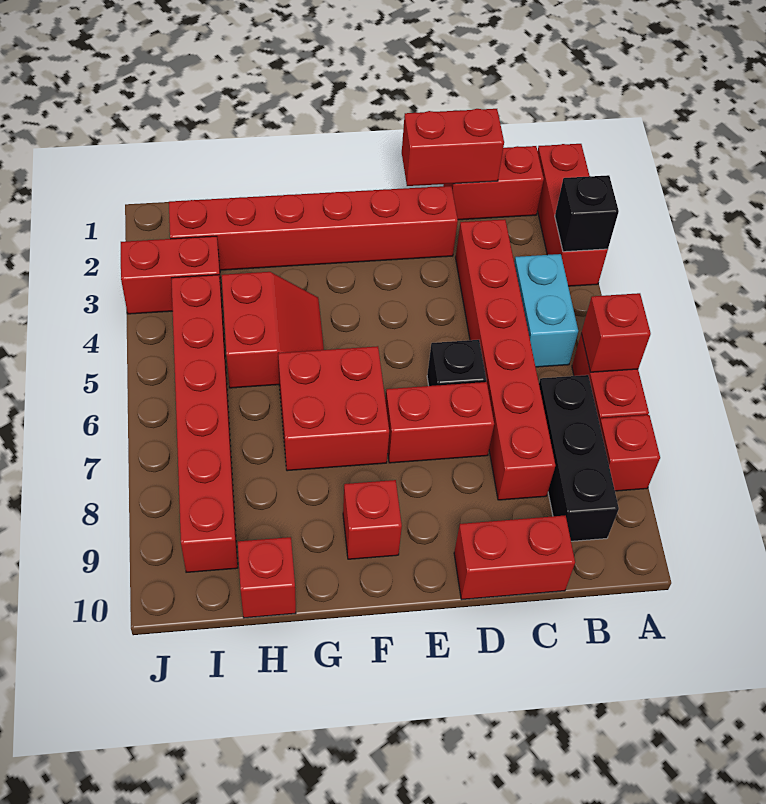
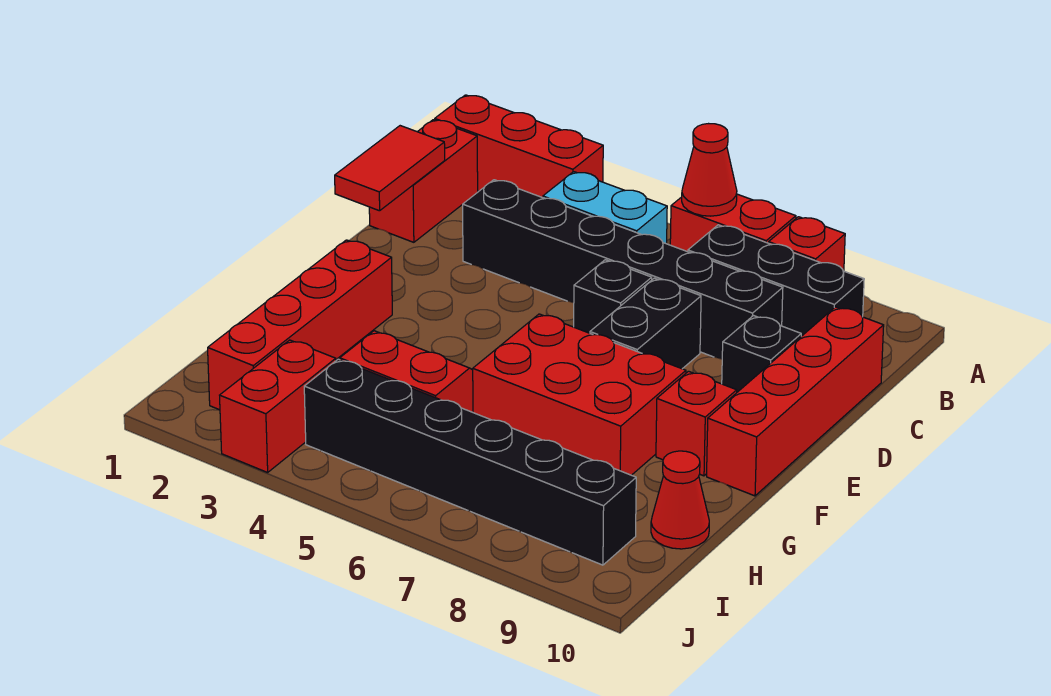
black 1x1 brick [555,175,619,252] -> black 1x1 brick moved to [722,316,801,392]
red 1x1 brick [581,293,651,372] -> red 1x1 cone [682,124,737,216]
red 1x2 brick [402,109,504,186] -> red 1x2 tile [335,126,445,211]
red 1x6 brick [456,219,555,500] -> black 1x6 brick [463,180,783,359]
red 1x2 brick [454,516,575,600] -> red 1x4 brick [707,307,884,496]
red 1x6 brick [169,186,458,270] -> red 1x4 brick [208,240,392,410]
red 1x2 brick [385,382,494,463] -> black 1x2 brick [590,278,701,369]
red 2x2 brick [278,346,389,471] -> red 2x3 brick [473,314,686,475]
red 1x1 brick [238,537,296,618] -> red 1x1 cone [651,451,709,549]
red 1x6 brick [171,275,238,572] -> black 1x6 brick [304,359,636,565]

